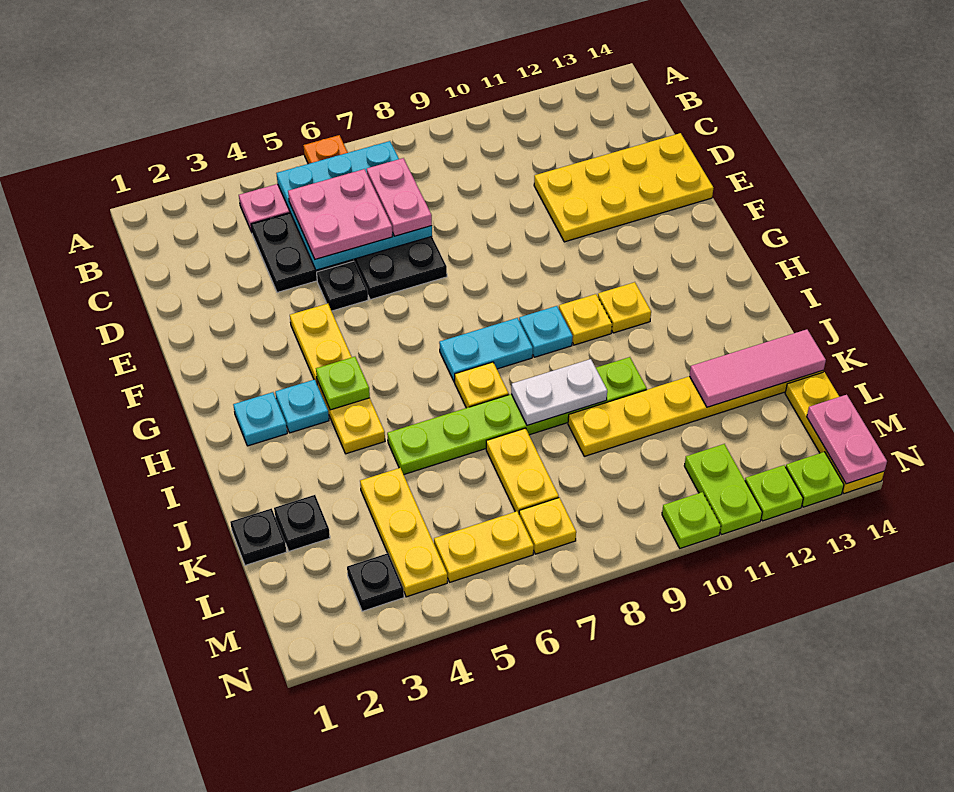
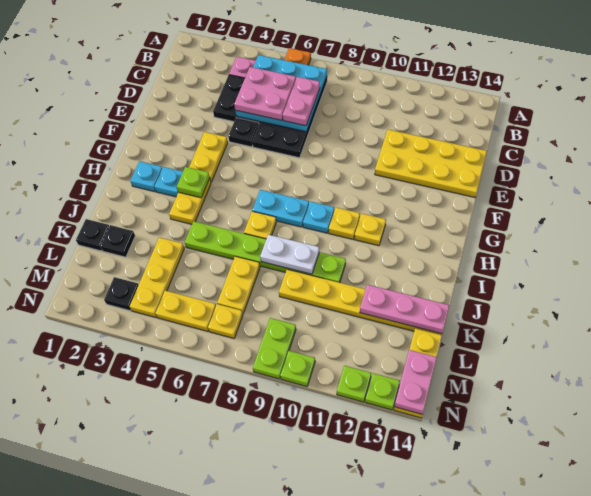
pink 1x3 tile [690,329,826,407] -> pink 1x3 plate [360,285,449,334]
lime 1x2 plate [684,444,762,535] -> lime 1x2 plate moved to [253,318,296,379]

